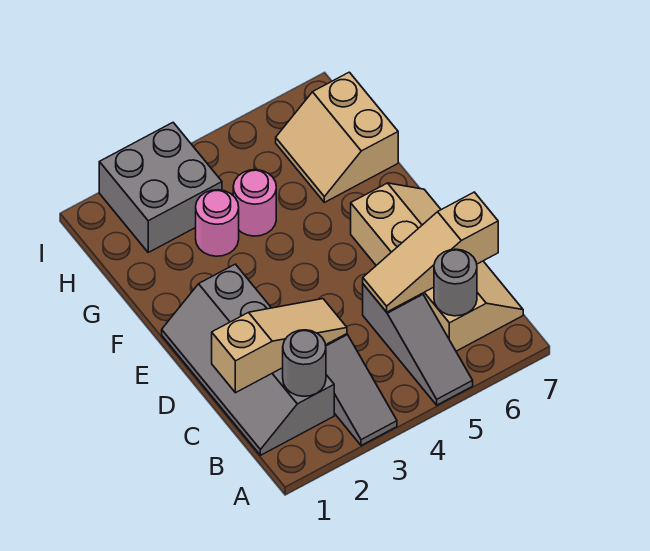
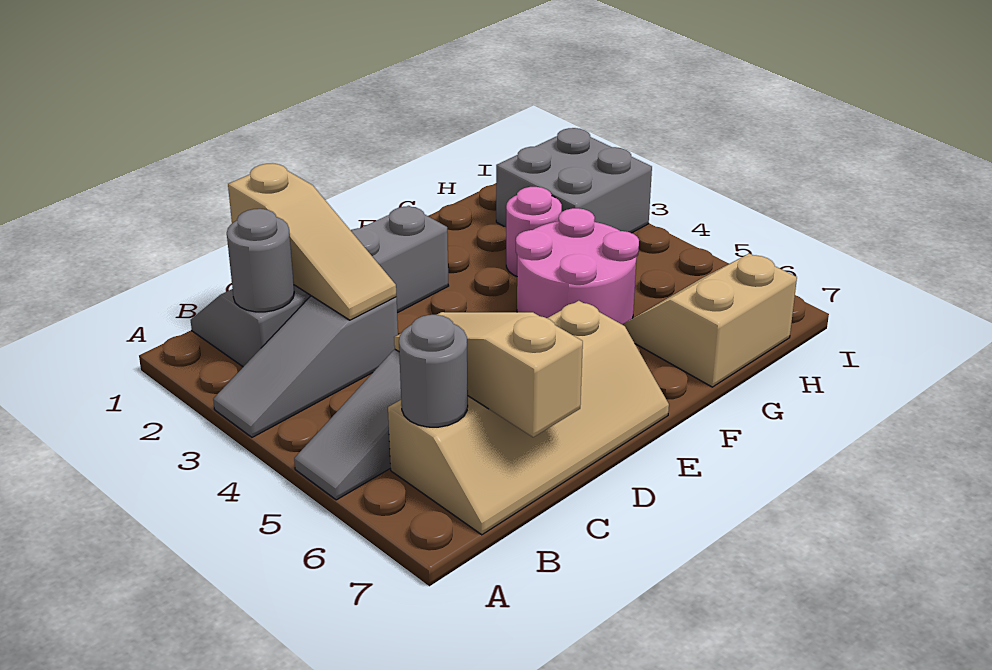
pink 1x1 round brick [233,170,276,236] -> pink 2x2 round brick [516,208,639,324]

